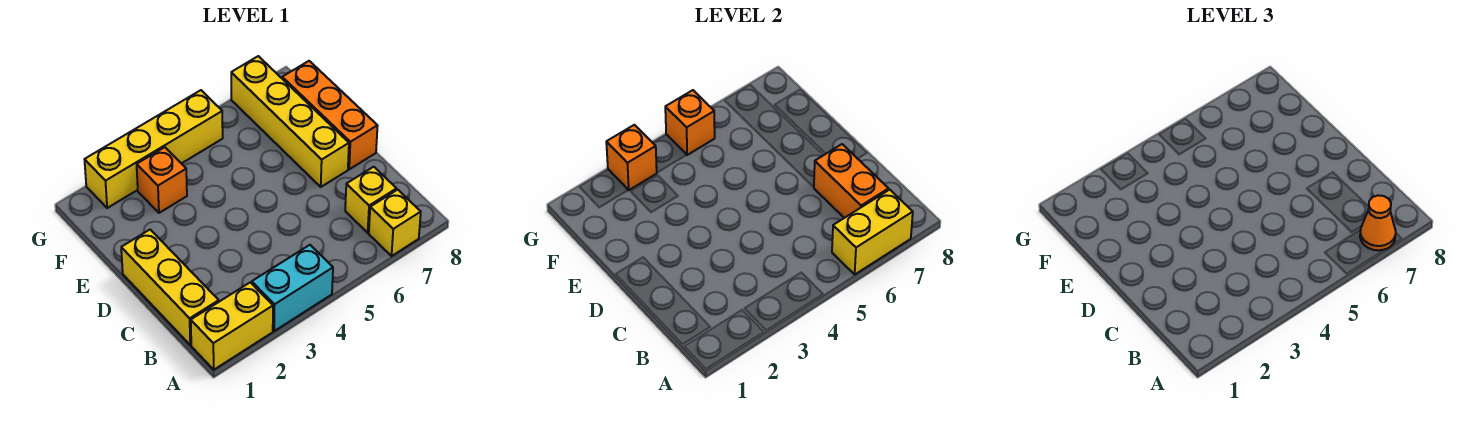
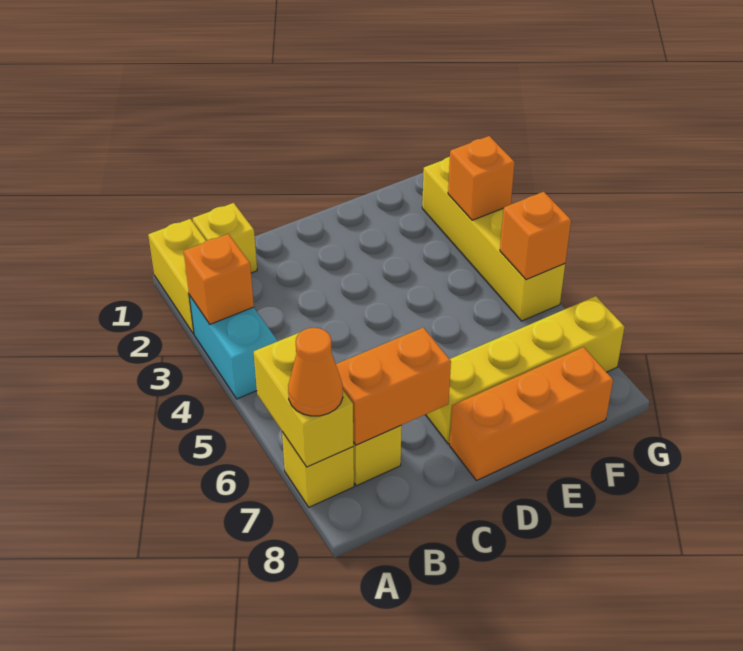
yellow 1x3 brick [121,230,219,345] -> yellow 1x1 brick [193,203,257,273]
orange 1x1 brick [137,147,187,213] -> orange 1x1 brick moved to [184,234,254,324]

